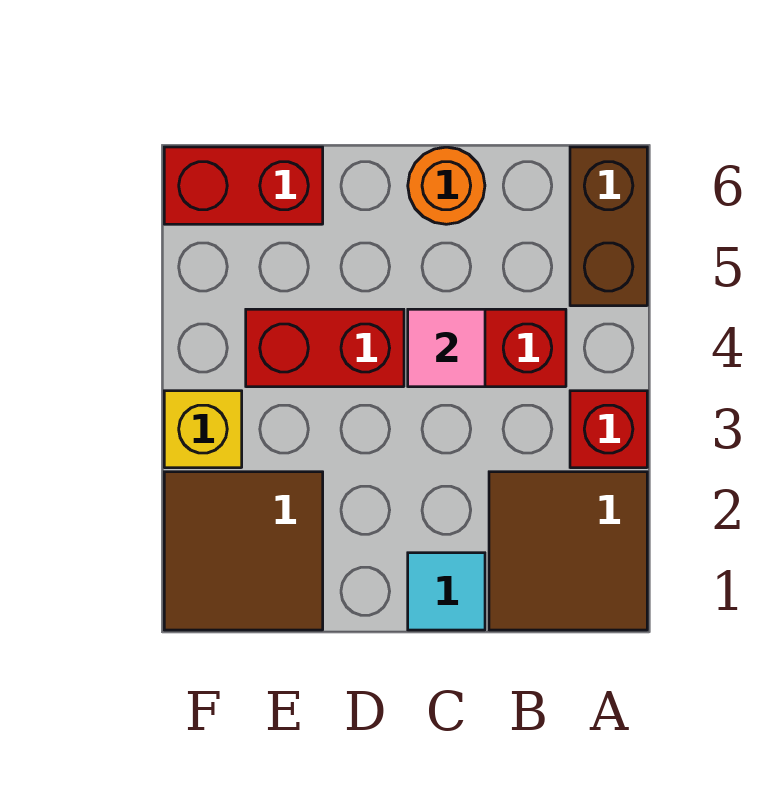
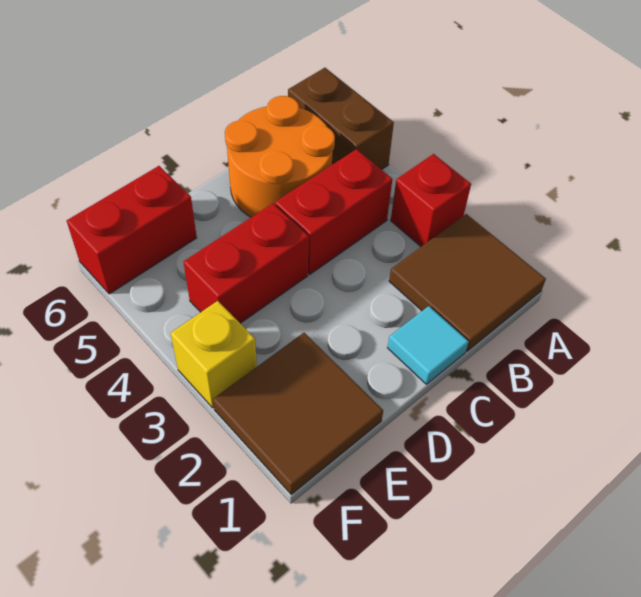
pink 1x1 tile [408,309,485,387] -> none
orange 1x1 round brick [408,147,485,224] -> orange 2x2 round brick [225,96,335,217]

